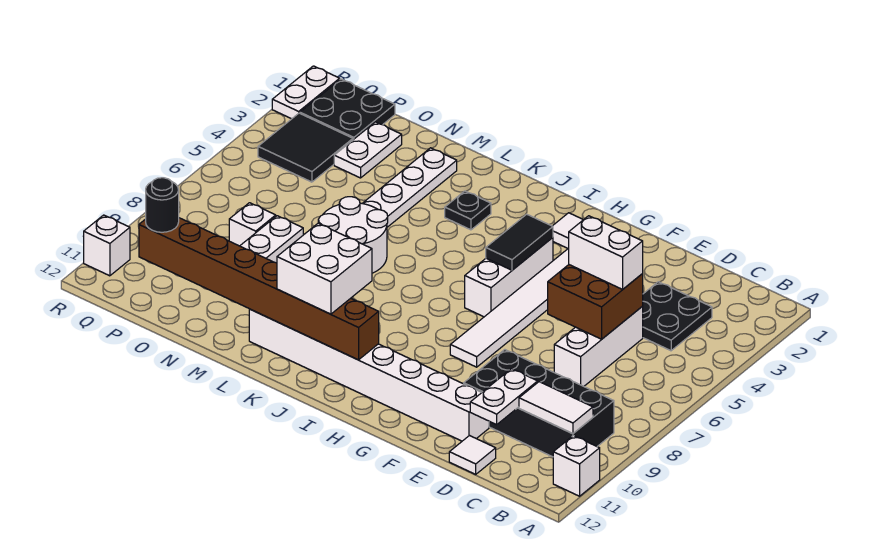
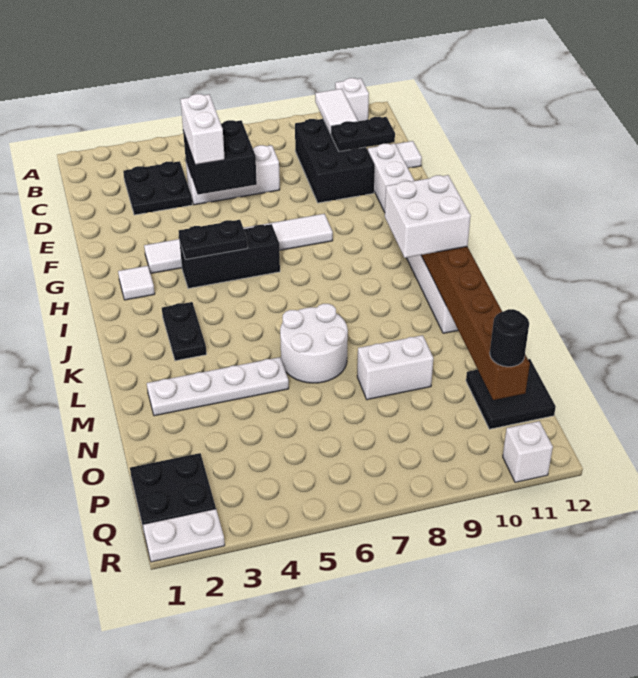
black 2x4 brick [464,350,614,457] -> black 2x3 brick [295,119,375,203]
brown 2x2 brick [548,265,643,339] -> black 2x2 brick [183,120,257,195]
white 1x2 plate [470,369,538,425] -> black 1x2 plate [331,117,395,151]
white 1x3 brick [465,238,553,317] -> black 1x3 brick [179,224,280,288]
black 1x2 tile [486,214,553,270] -> black 1x2 plate [179,220,248,259]
black 1x1 plate [445,191,491,230] -> black 1x2 plate [162,302,206,361]
white 1x2 plate [334,122,402,178] -> none
white 1x1 brick [229,203,276,246] -> none
black 2x2 tile [258,113,353,182] -> black 2x2 tile moved to [466,359,556,429]

